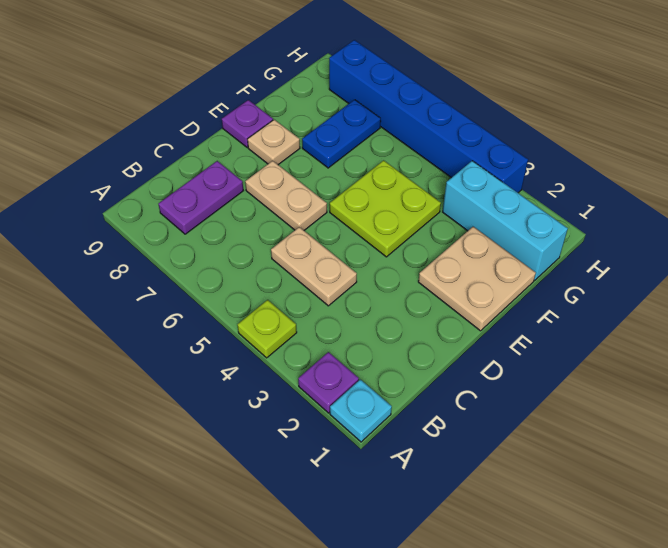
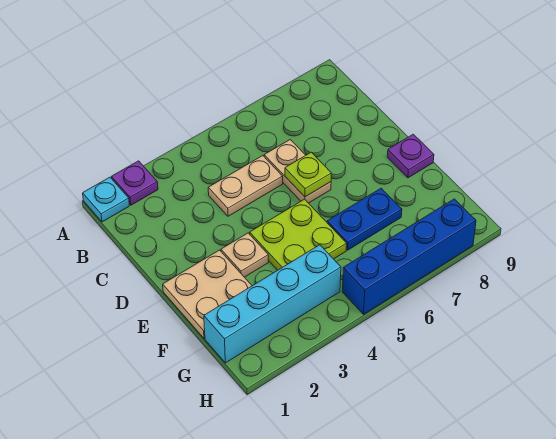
lime 1x1 plate [238,300,297,358] -> lime 1x1 plate moved to [285,152,331,197]
purple 1x2 plate [158,161,243,234] -> none
tan 1x2 plate [245,161,327,230] -> tan 1x2 plate turned to [264,140,331,203]
tan 1x1 plate [248,120,300,165] -> tan 1x1 plate moved to [221,233,268,277]
blue 1x2 plate [302,100,381,168] -> blue 1x2 plate turned to [327,188,402,250]
cyan 1x3 brick [443,161,568,280] -> cyan 1x4 brick [204,245,341,363]
blue 1x6 brick [329,40,528,193] -> blue 1x4 brick [342,199,476,314]

